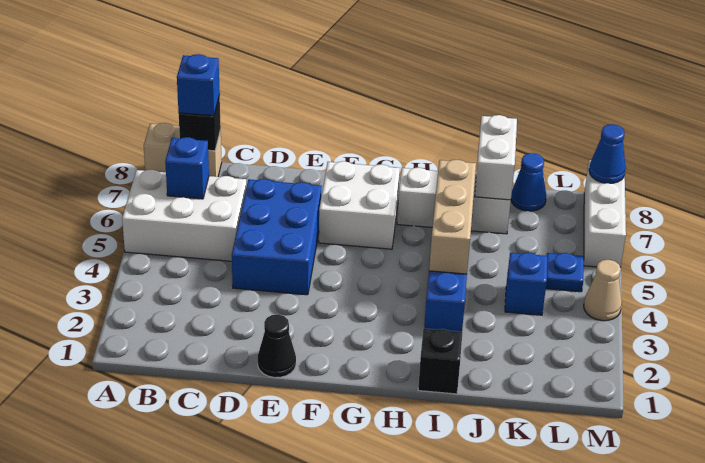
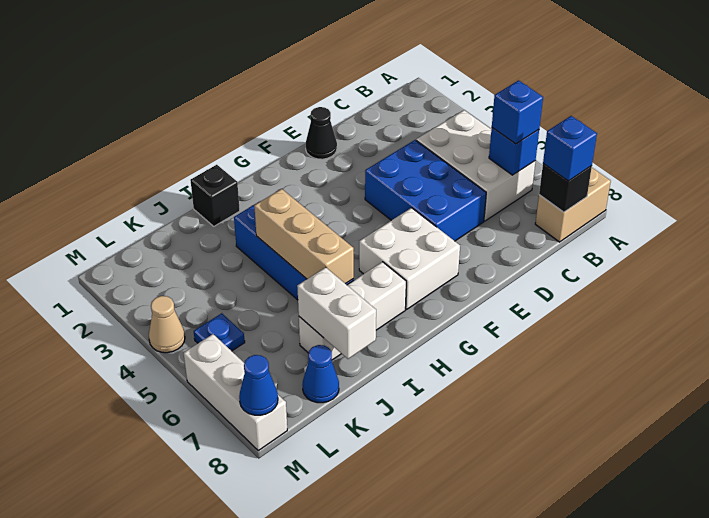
white 2x3 brick [122,170,247,261] -> white 2x3 brick turned to [416,110,535,221]
blue 1x1 brick [505,253,547,315] -> blue 1x1 brick moved to [492,80,543,144]

